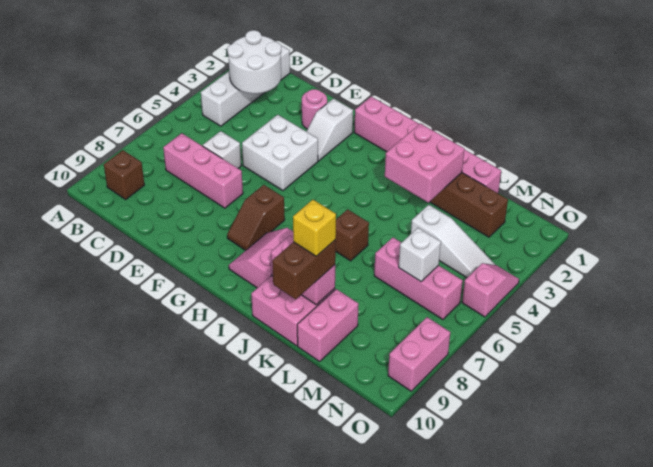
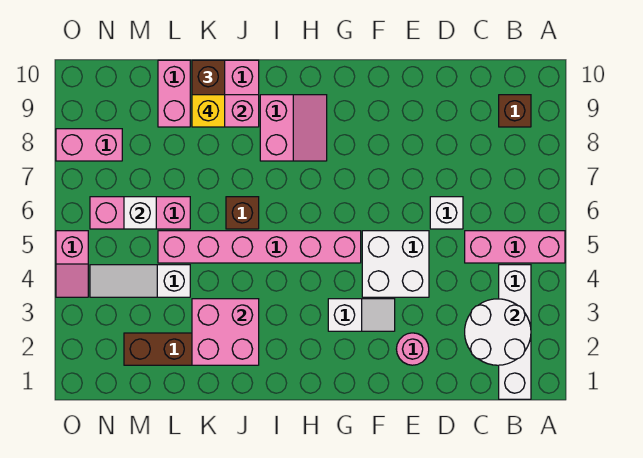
pink 1x3 brick [163,133,243,208] -> pink 1x3 brick moved to [465,231,565,263]
white 1x2 slope [306,99,353,161] -> white 1x2 slope turned to [328,299,395,331]
pink 1x6 brick [354,97,501,193] -> pink 1x6 brick moved to [158,231,361,263]
brown 1x2 slope [227,185,285,250] -> none
pink 1x2 brick [388,317,450,391] -> pink 1x2 brick turned to [56,129,122,161]

